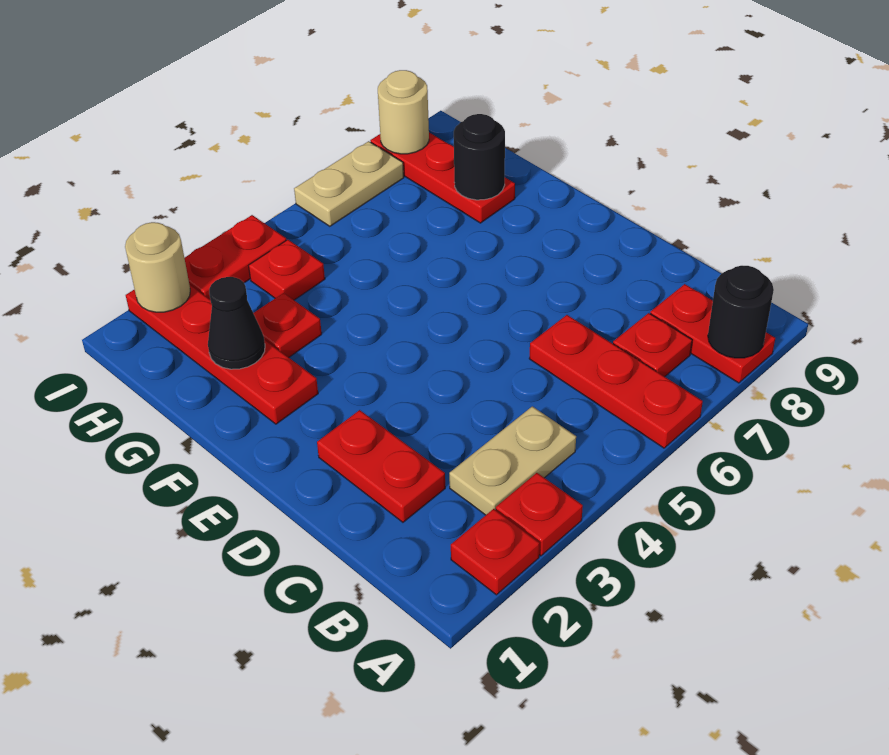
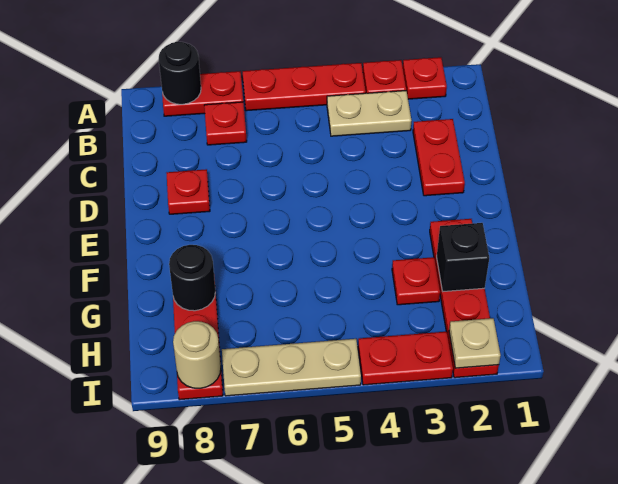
red 1x3 plate [529,315,703,448] -> red 1x3 plate turned to [243,63,366,111]
red 1x2 plate [650,284,775,383] -> red 1x2 plate turned to [162,71,243,116]
black 1x1 cone [208,277,265,369] -> black 1x1 brick [437,223,489,292]
red 1x1 plate [249,240,325,300] -> red 1x1 plate moved to [167,169,210,214]
tan 1x1 round brick [125,222,190,312] -> tan 1x1 plate [449,318,501,368]
tan 1x2 plate [294,141,404,226] -> tan 1x3 plate [222,339,361,396]

